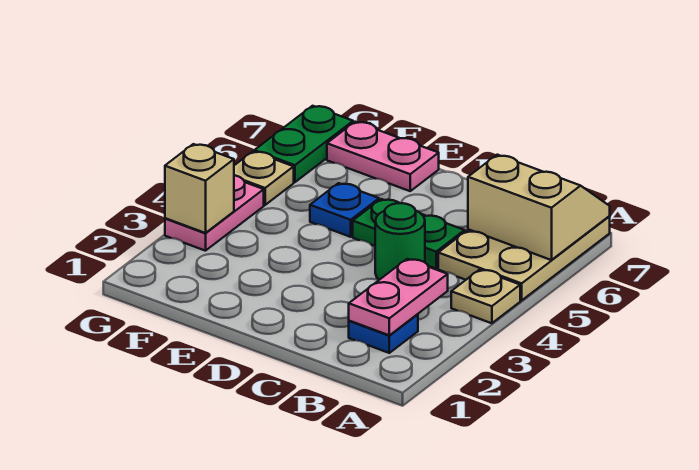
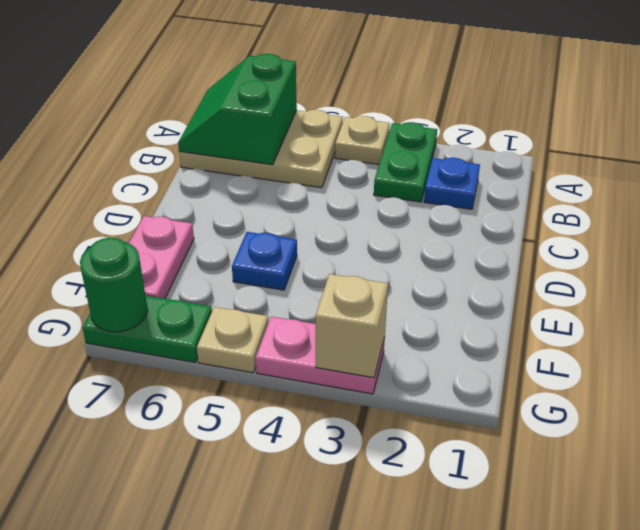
tan 2x2 slope [468,155,610,260] -> green 2x2 slope [178,54,297,165]
pink 1x2 plate [349,259,448,335] -> none
green 1x1 round brick [375,203,425,280] -> green 1x1 round brick moved to [80,238,148,332]
green 1x2 plate [353,199,465,269] -> green 1x2 plate moved to [374,122,437,202]

